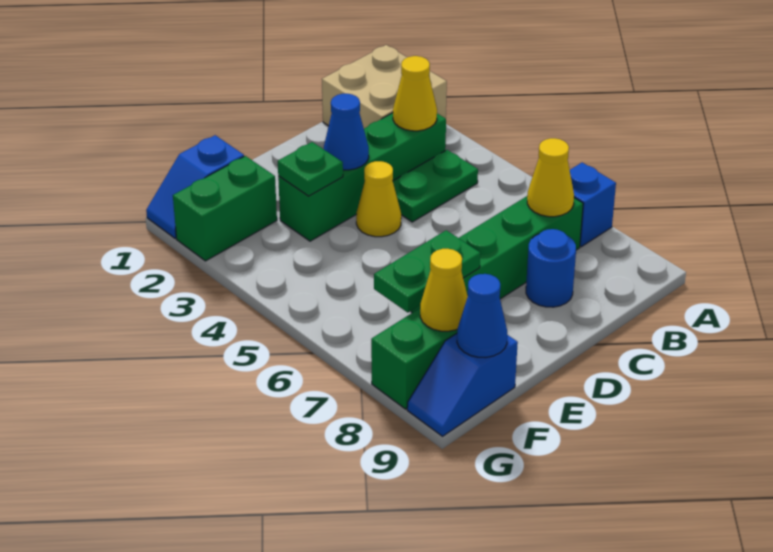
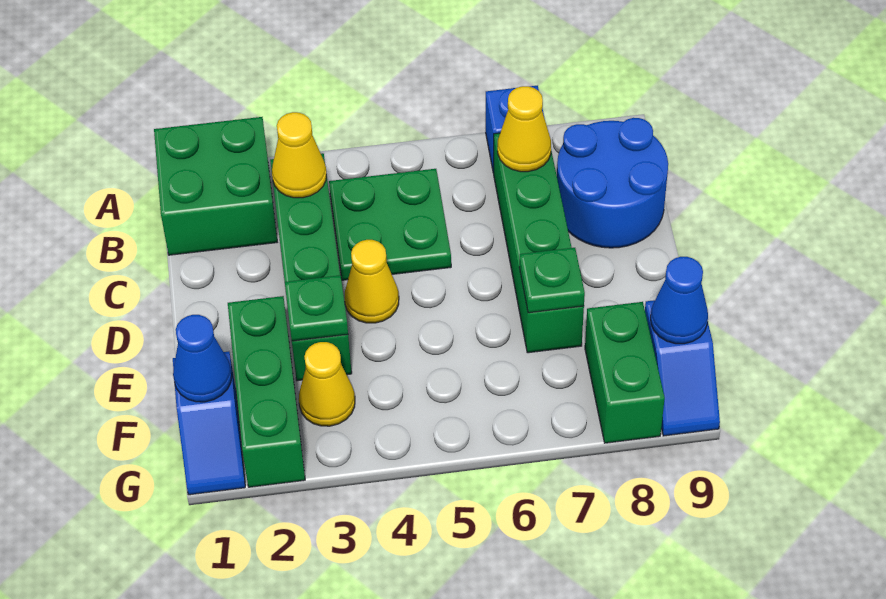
tan 2x2 brick [322,45,447,128] -> green 2x2 brick [154,117,277,255]
green 1x2 plate [393,150,478,222] -> green 2x2 plate [329,169,451,280]
blue 1x1 round brick [526,229,576,307] -> blue 2x2 round brick [557,118,668,248]
blue 1x1 cone [324,94,369,170] -> blue 1x1 cone moved to [173,315,232,402]
green 1x2 plate [374,230,480,313] -> green 1x1 plate [519,248,585,313]
green 1x2 brick [173,156,277,261] -> green 1x3 brick [228,296,305,487]
yellow 1x1 cone [420,249,468,331] -> yellow 1x1 cone moved to [299,342,355,426]

